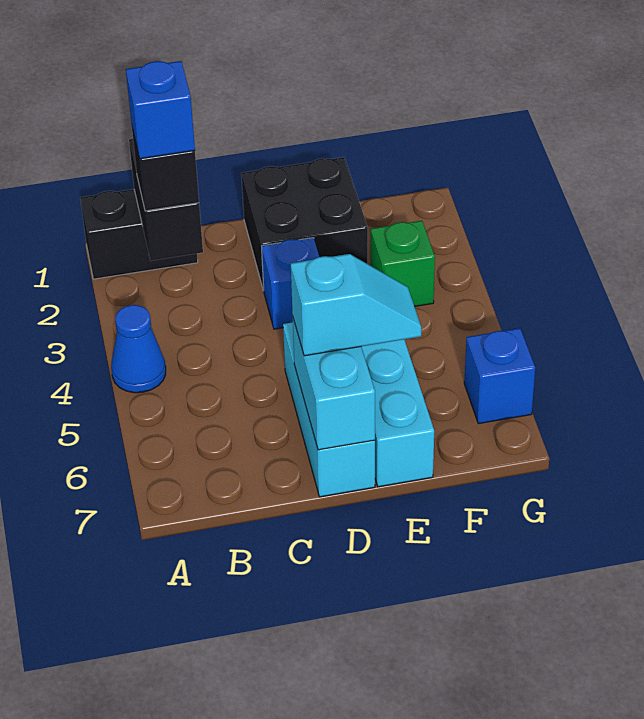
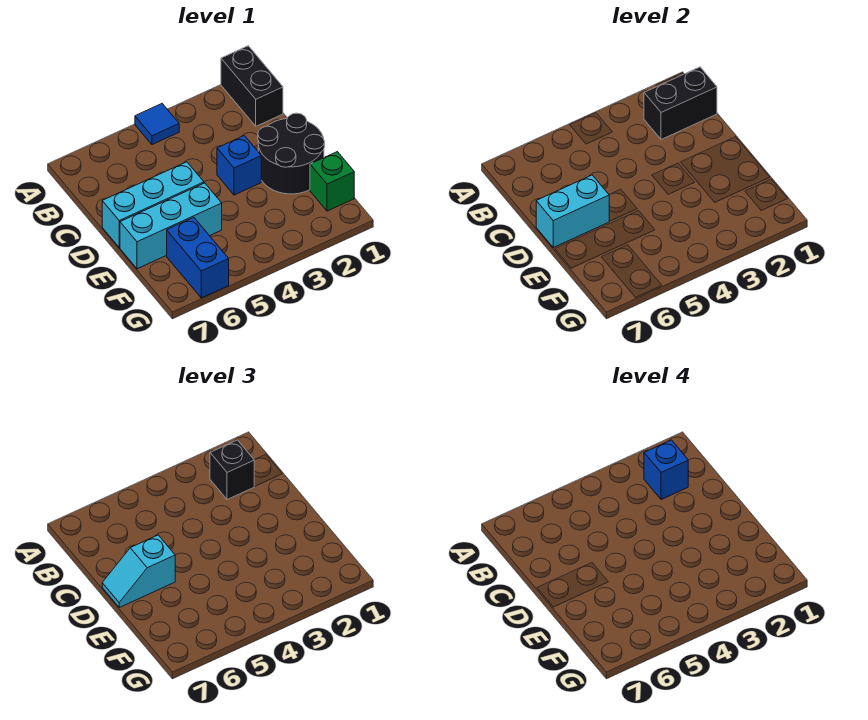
blue 1x1 cone [111,305,166,393] -> blue 1x1 tile [135,104,179,145]
black 2x2 brick [241,157,368,291] -> black 2x2 round brick [258,113,325,194]
cyan 1x2 slope [291,254,421,356] -> cyan 1x2 slope turned to [102,535,175,607]
green 1x1 brick [371,221,435,306] -> green 1x1 brick moved to [310,152,354,211]
blue 1x1 brick [464,328,535,424] -> blue 1x2 brick [167,217,229,298]

